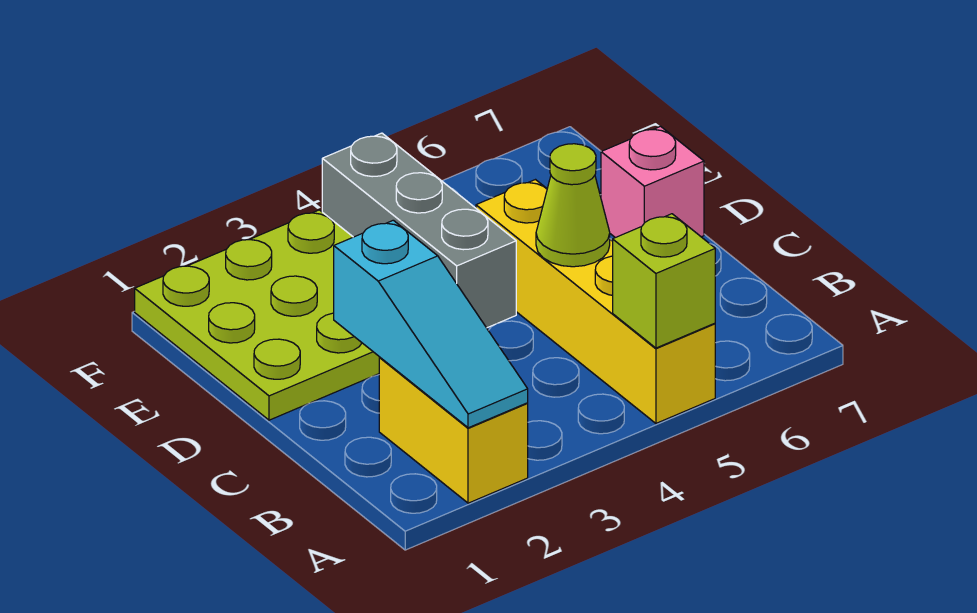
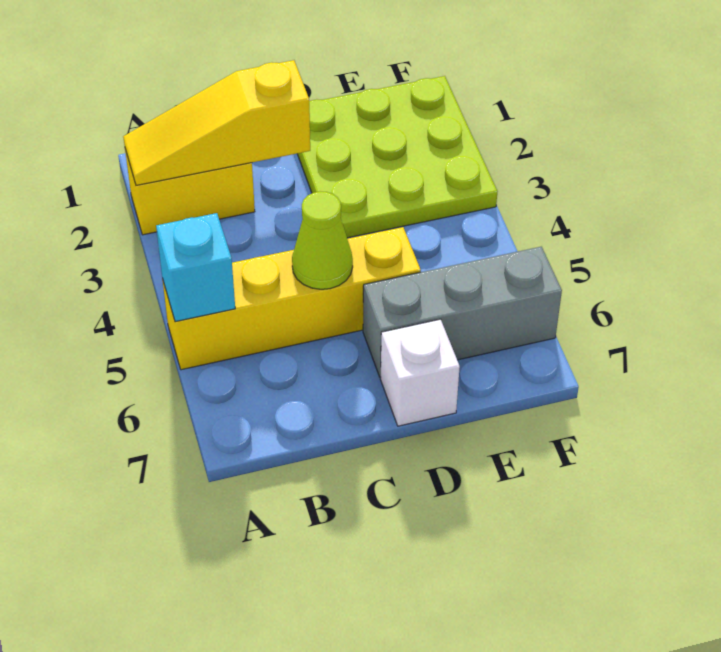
cyan 1x3 slope [334,220,528,428] -> yellow 1x3 slope [123,60,310,185]
lime 1x1 brick [613,214,715,348] -> cyan 1x1 brick [156,213,235,322]
grey 1x3 brick [322,133,516,328] -> grey 1x3 brick moved to [363,247,562,377]
pink 1x1 brick [601,126,704,238] -> white 1x1 brick [380,319,460,426]

